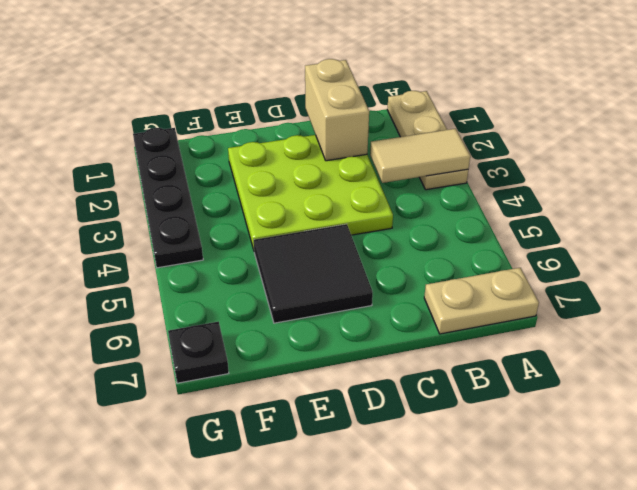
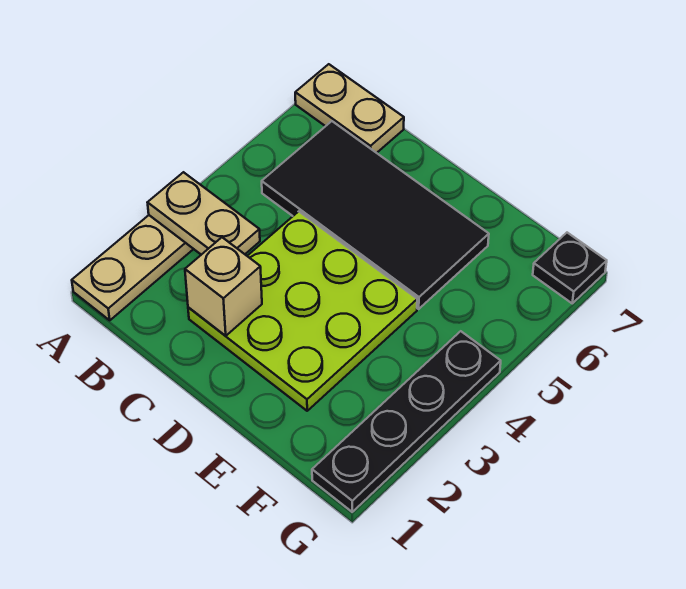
tan 1x2 tile [370,129,470,183] -> tan 1x2 plate [148,172,260,255]
tan 1x2 brick [305,59,369,161] -> tan 1x1 brick [185,237,262,336]
black 2x2 tile [254,224,373,323] -> black 2x4 tile [262,121,489,309]

